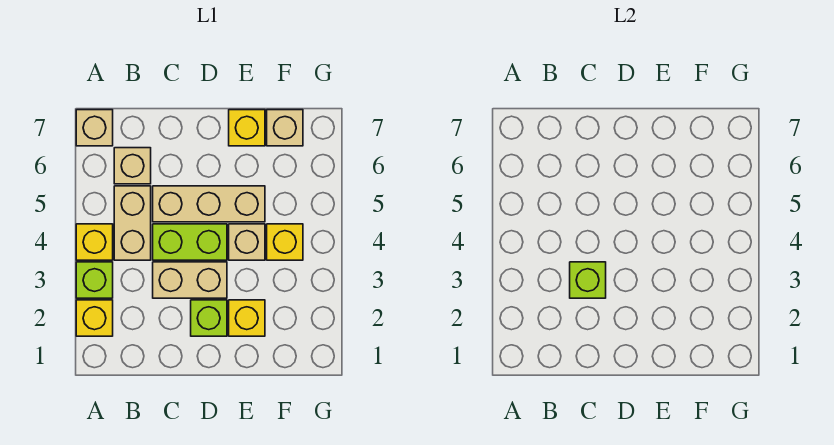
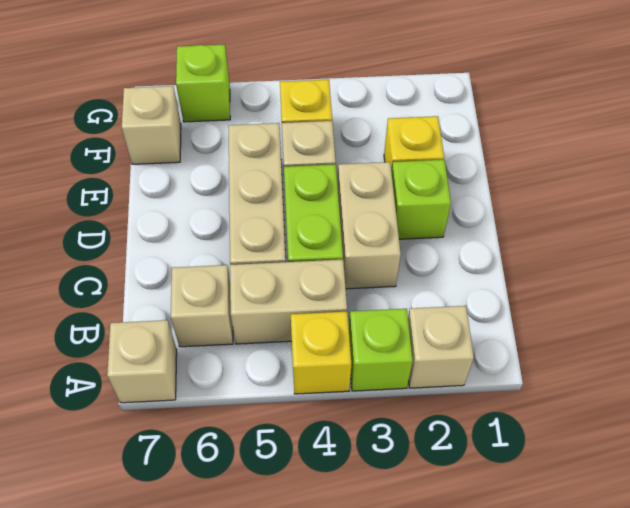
yellow 1x1 brick [76,300,113,336] -> tan 1x1 brick [408,306,474,388]
lime 1x1 brick [570,262,606,298] -> lime 1x1 brick moved to [176,44,230,122]
yellow 1x1 brick [229,110,265,146] -> none

